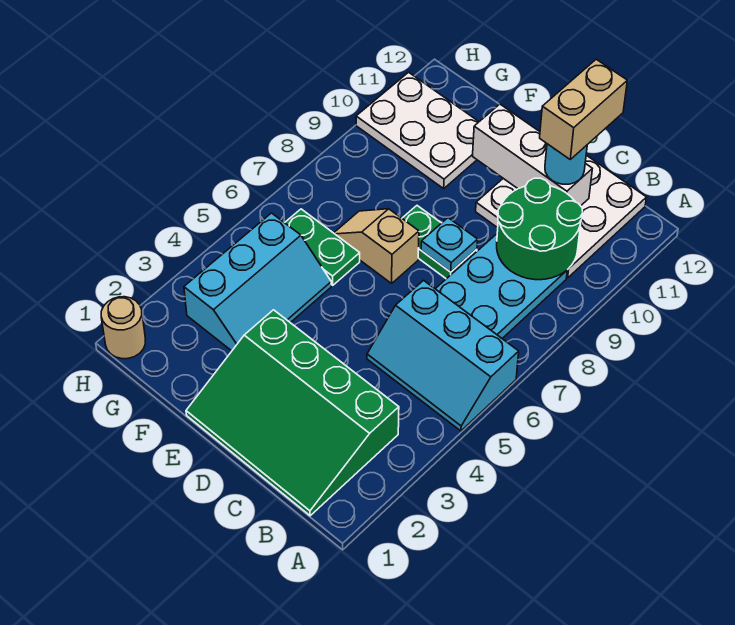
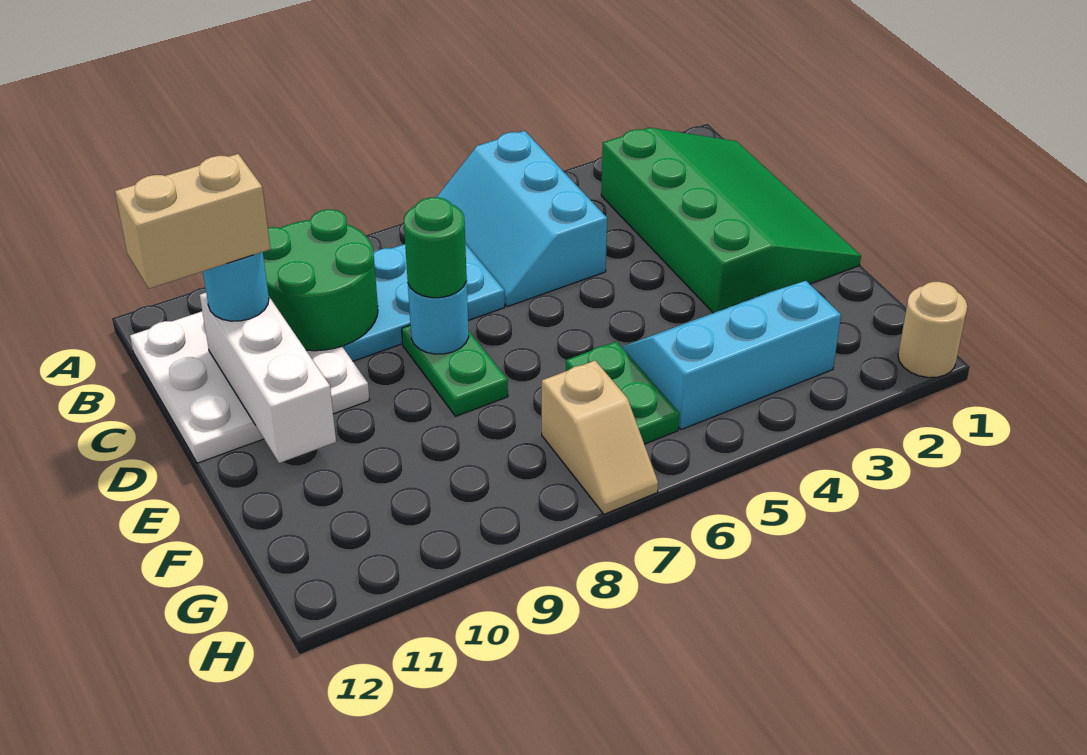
cyan 2x3 slope [367,280,519,431] -> cyan 2x3 slope turned to [437,131,607,307]
cyan 1x1 plate [421,218,478,272] -> cyan 1x1 round brick [408,281,469,354]
none -> green 1x1 round brick [404,197,467,298]
tan 1x2 slope [334,209,419,283] -> tan 1x2 slope moved to [542,361,658,514]
white 2x3 plate [356,72,479,189] -> none

